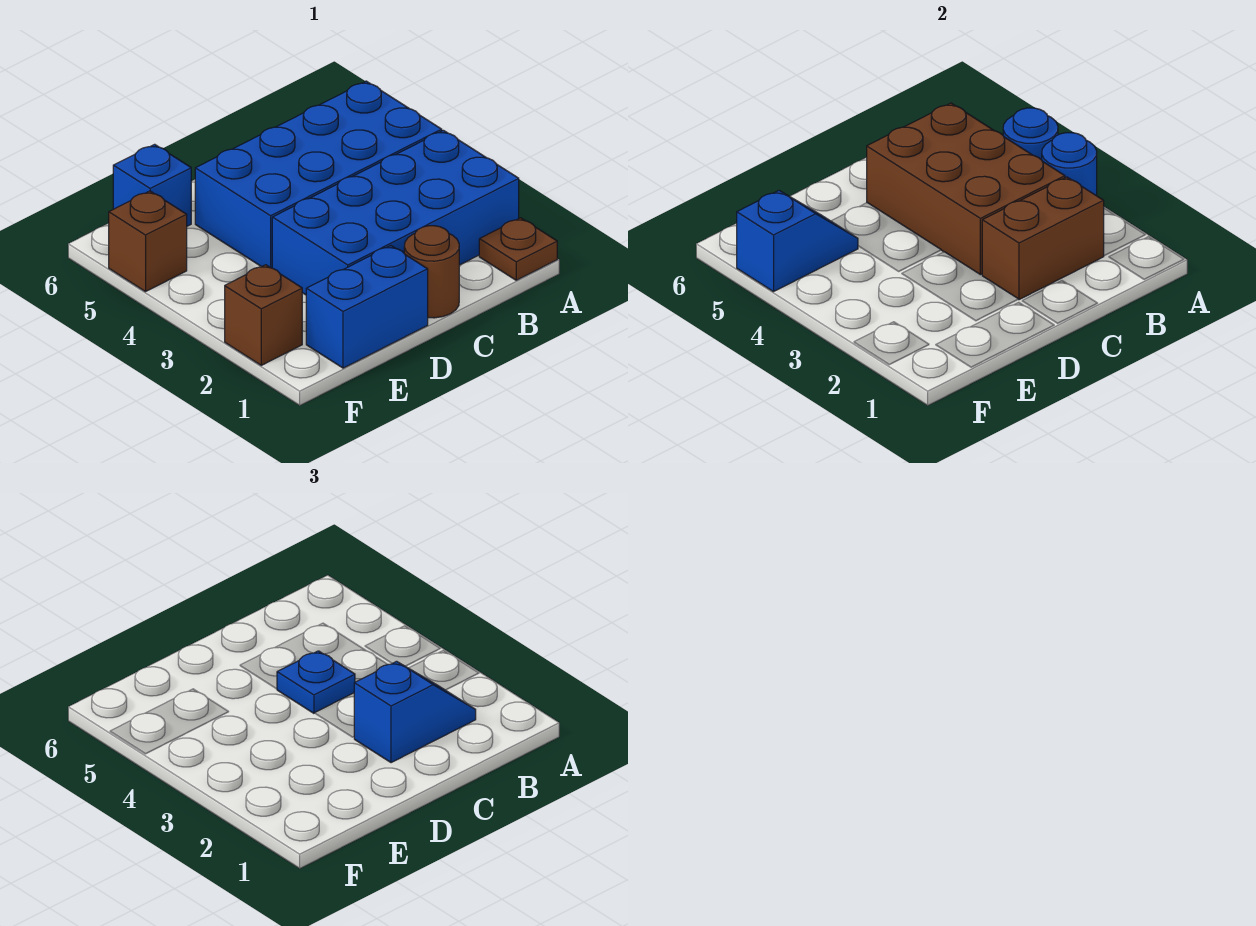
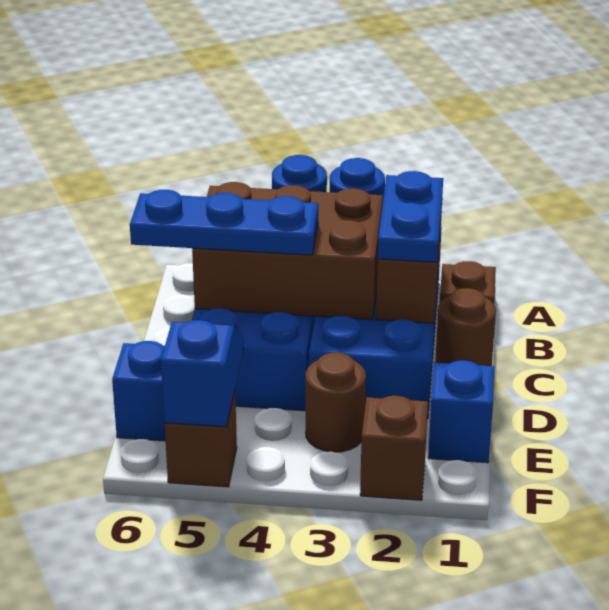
blue 1x2 slope [354,661,476,763] -> blue 1x2 plate [378,171,443,262]
blue 1x1 plate [277,651,355,713] -> blue 1x3 plate [130,190,318,255]
blue 1x2 brick [306,246,428,368] -> blue 1x1 brick [428,360,494,463]
none -> brown 1x1 round brick [306,353,366,452]

